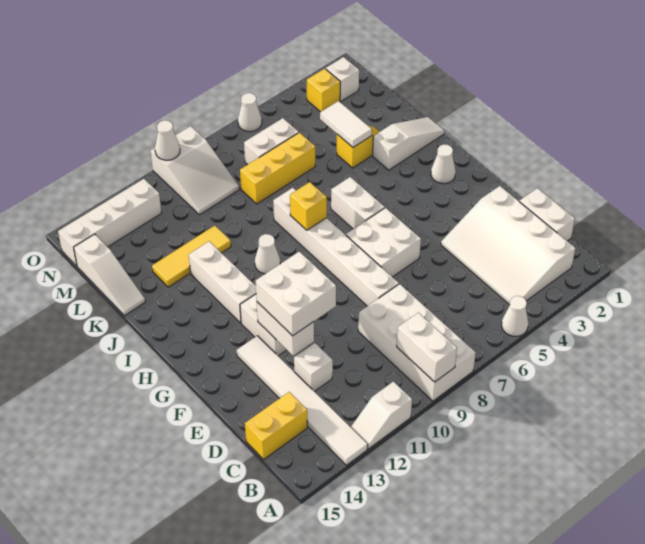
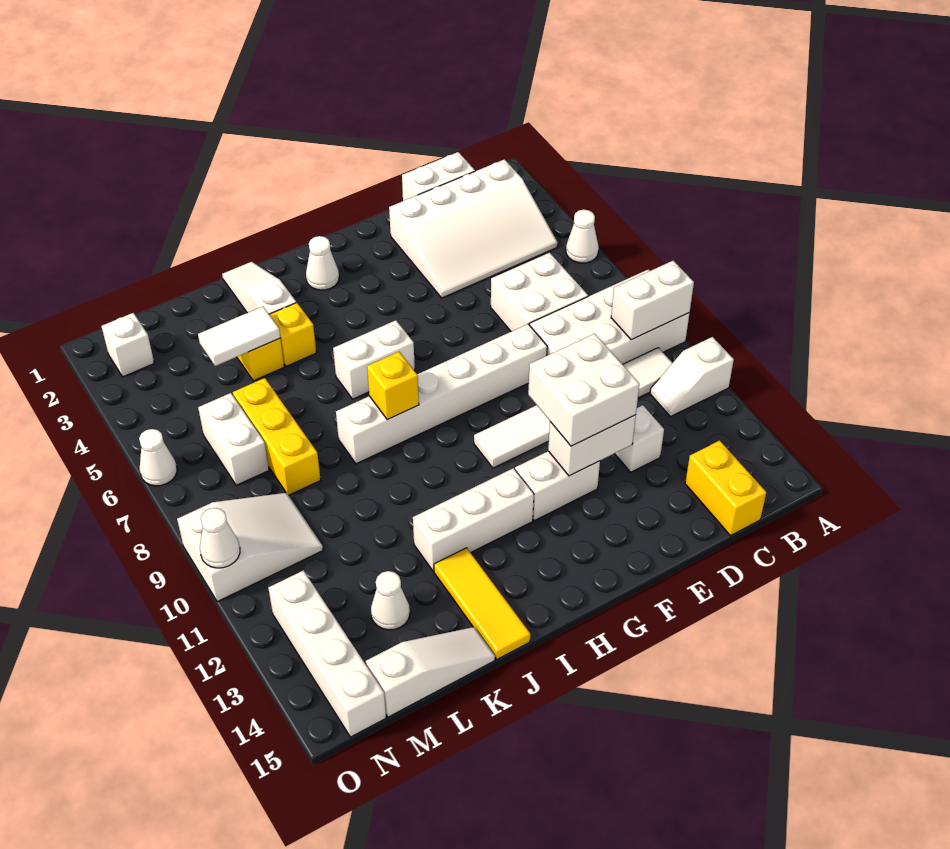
white 1x2 slope [351,382,412,449] -> white 1x2 slope turned to [650,337,734,417]
white 1x6 tile [237,336,368,465] -> white 1x6 tile moved to [474,348,672,468]
white 2x2 brick [346,208,421,277] -> white 2x2 brick moved to [491,253,588,332]
white 1x1 cone [255,234,280,274] -> white 1x1 cone moved to [371,571,410,630]
yellow 1x3 tile [152,226,231,287] -> yellow 1x3 tile moved to [434,548,530,659]
yellow 1x1 brick [307,69,340,112] -> yellow 1x1 brick moved to [269,303,316,366]

